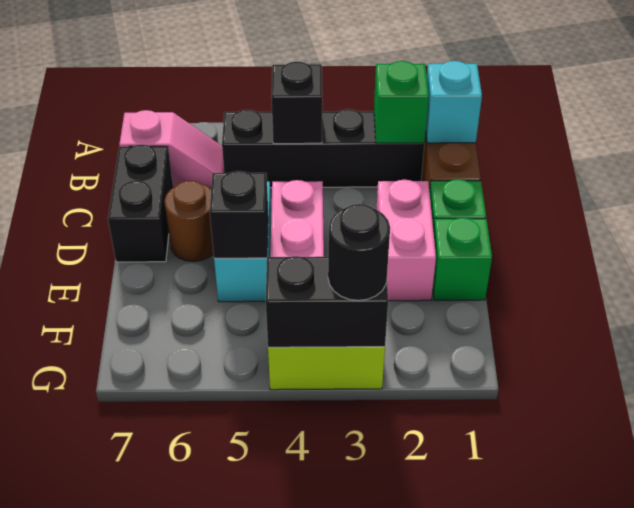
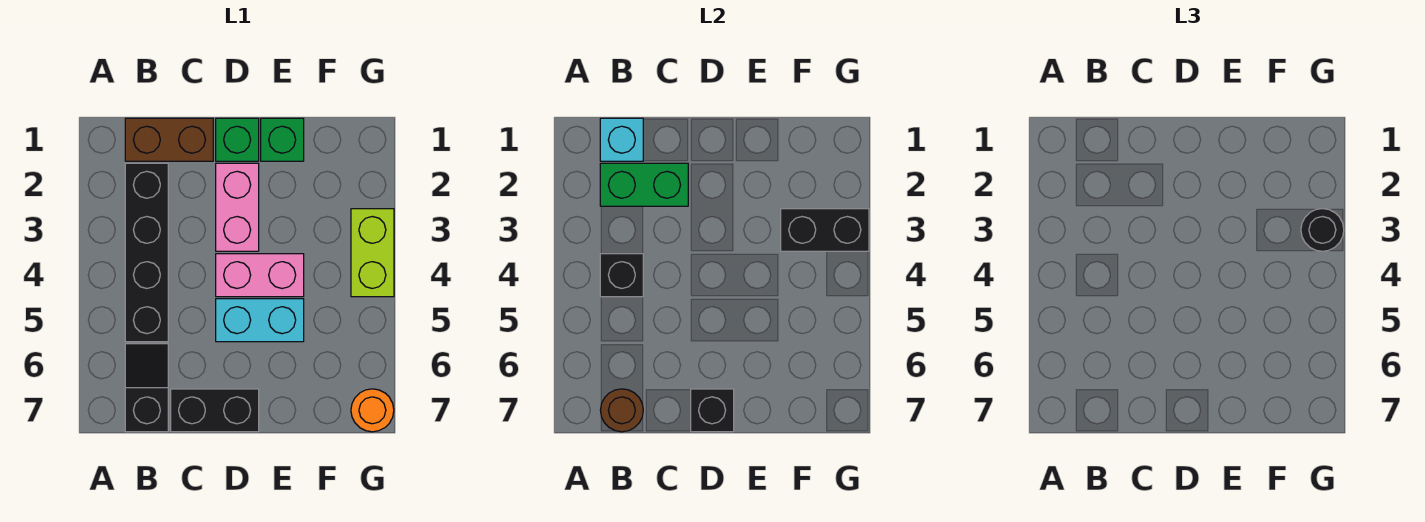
green 1x1 brick [374,61,429,143] -> green 1x2 brick [600,163,688,206]
pink 1x2 slope [119,110,224,188] -> black 1x2 slope [125,344,168,432]
pink 1x2 brick [377,180,436,301] -> pink 1x2 brick turned to [216,163,259,251]
brown 1x1 round brick [164,181,214,262] -> brown 1x1 round brick moved to [600,389,643,432]
black 1x1 brick [210,171,269,258] -> black 1x1 brick moved to [691,389,734,432]
black 1x2 brick [266,256,388,347] -> black 1x2 brick turned to [781,209,869,251]
none -> orange 1x1 round brick [351,389,394,432]

